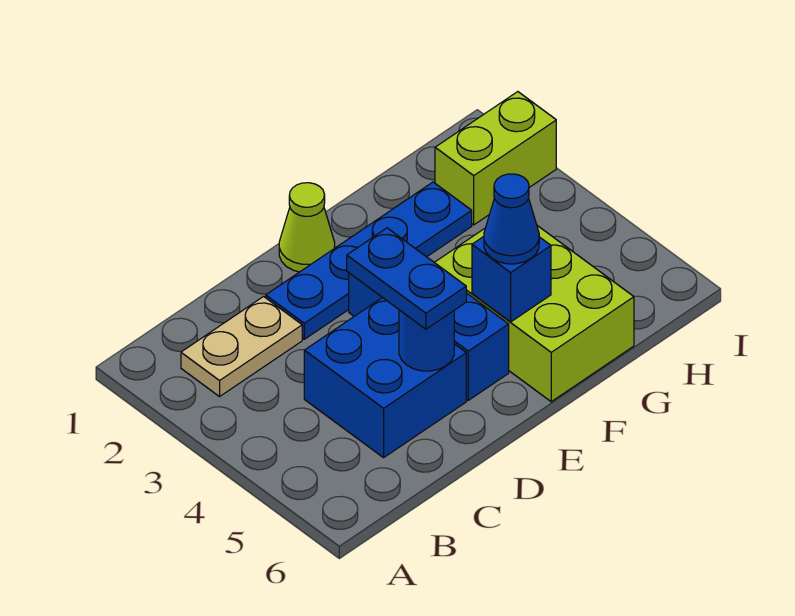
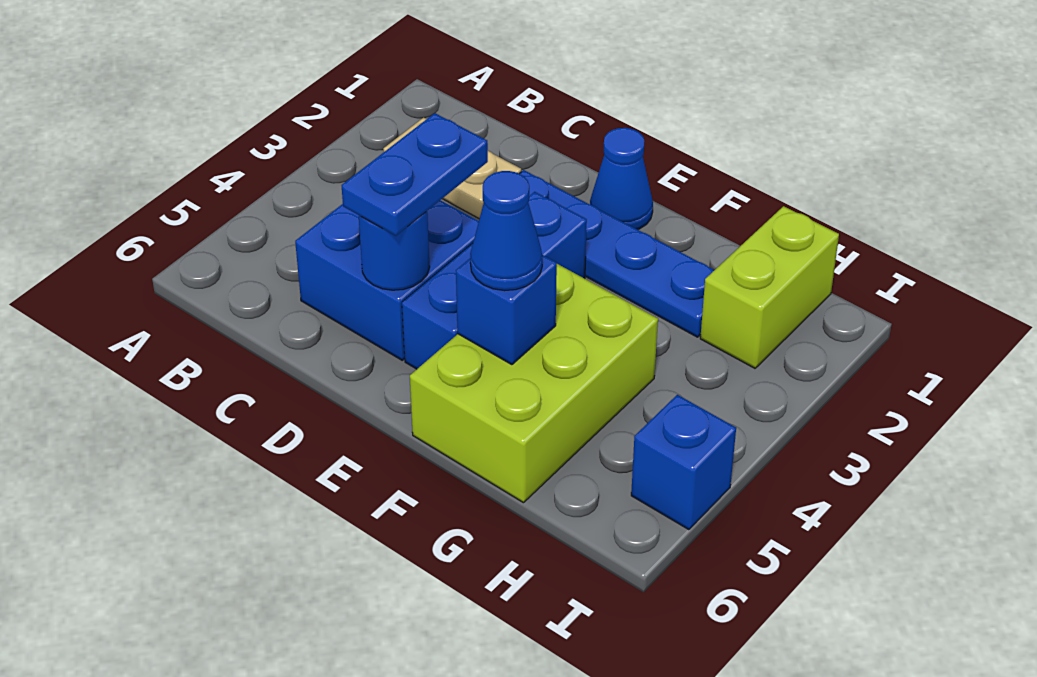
lime 1x1 cone [279,183,335,272] -> blue 1x1 cone [590,128,653,230]
lime 1x2 brick [435,92,556,225] -> lime 1x2 brick turned to [700,206,839,368]
none -> blue 1x1 brick [631,395,736,530]

